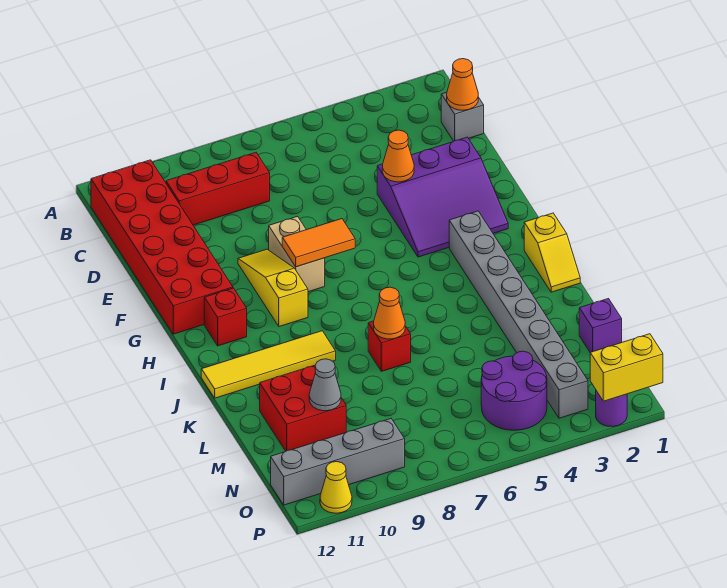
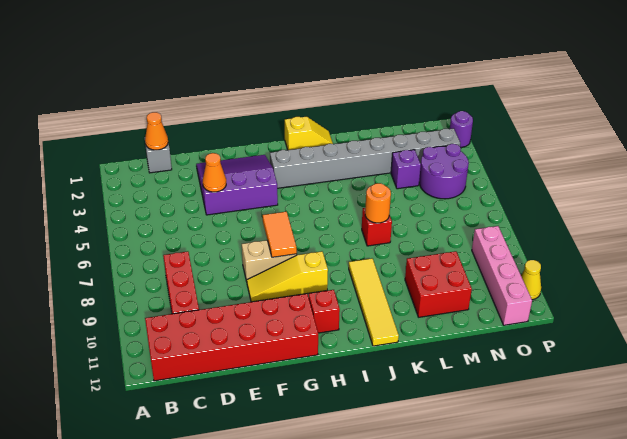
purple 3x3 slope [377,137,508,257] -> purple 3x3 slope turned to [196,155,278,215]
orange 1x1 cone [374,287,405,339] -> orange 1x1 round brick [365,183,391,223]
purple 1x1 brick [579,299,622,353] -> purple 1x1 brick moved to [391,150,421,189]
grey 1x1 cone [309,359,341,411] -> none
grey 1x4 brick [271,419,405,505] -> pink 1x4 brick [472,226,532,325]
yellow 1x2 brick [590,334,663,401] -> none

